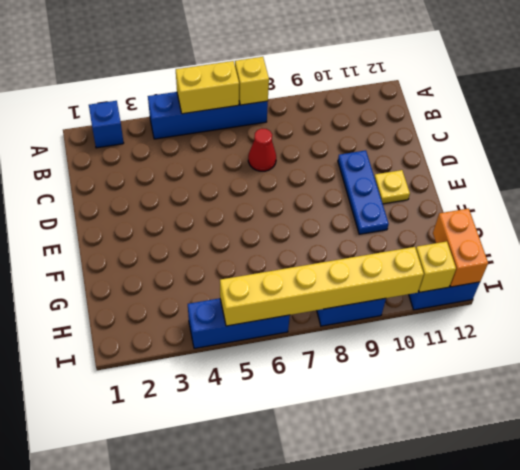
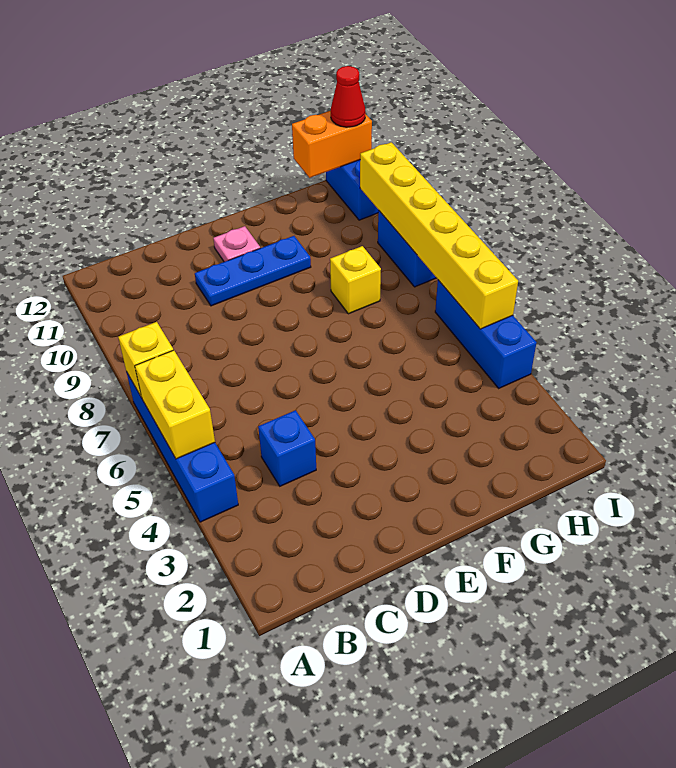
blue 1x1 brick [89,101,124,148] -> blue 1x1 brick moved to [258,410,316,486]
red 1x1 cone [248,128,276,171] -> red 1x1 cone moved to [331,66,366,127]
yellow 1x1 plate [374,170,410,204] -> pink 1x1 plate [213,226,260,262]
yellow 1x1 brick [416,241,456,292] -> yellow 1x1 brick moved to [330,246,381,314]

